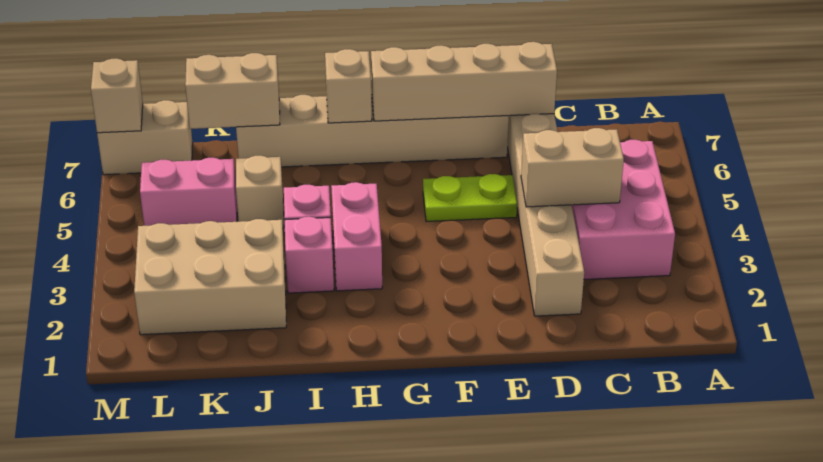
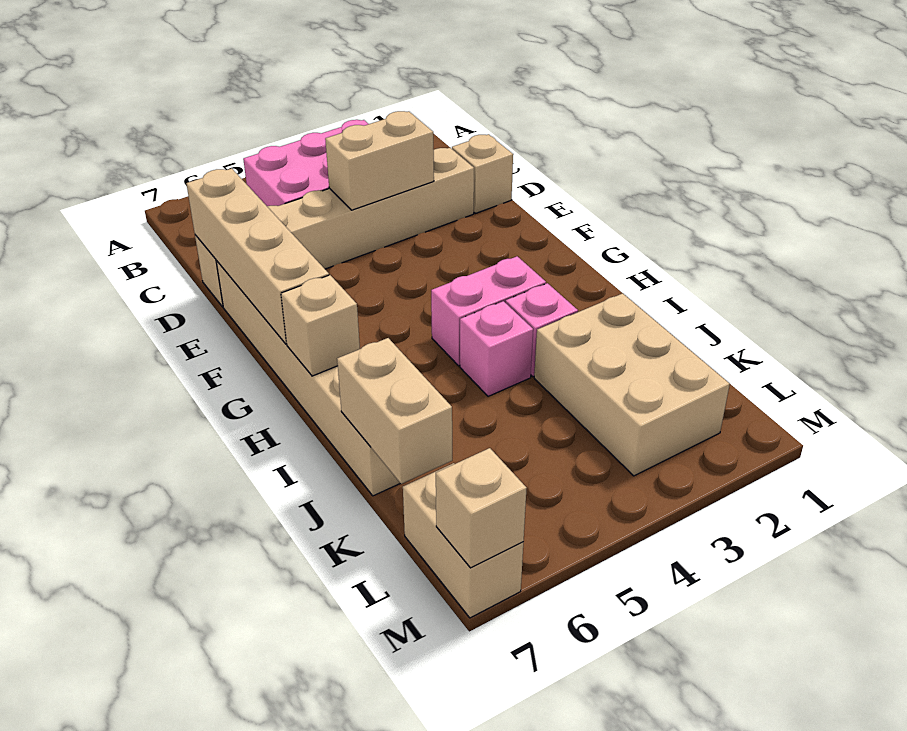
tan 1x2 brick [521,128,624,207] -> tan 1x2 brick turned to [325,111,434,210]
lime 1x2 plate [423,174,517,222] -> none
tan 1x1 brick [236,156,284,228] -> tan 1x1 brick moved to [452,134,513,213]
pink 1x2 brick [140,158,237,226] -> none

